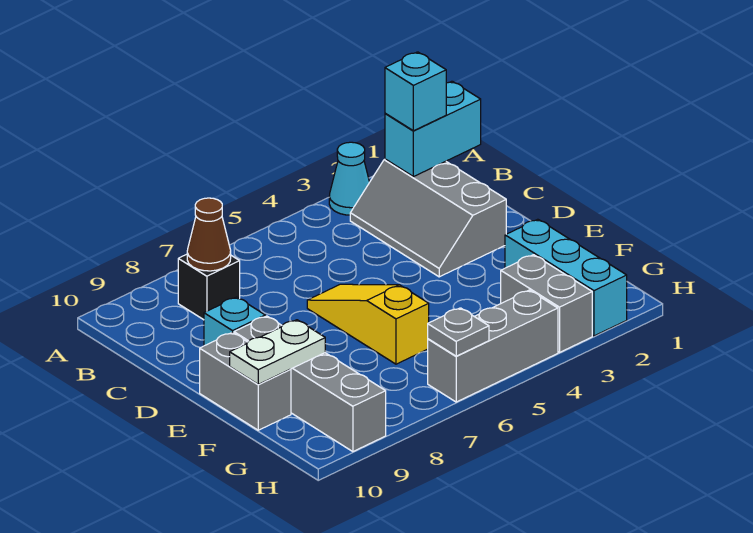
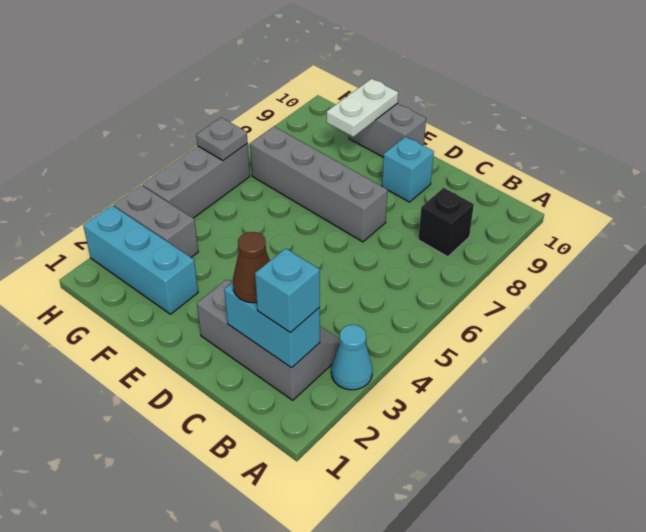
cyan 1x2 brick [385,81,481,177] -> cyan 1x2 brick turned to [224,282,320,368]
brown 1x1 cone [187,198,231,271] -> brown 1x1 cone moved to [233,232,270,303]
yellow 1x3 slope [307,284,429,364] -> none
grey 1x4 brick [234,316,386,452] -> grey 1x4 brick moved to [250,127,388,242]

